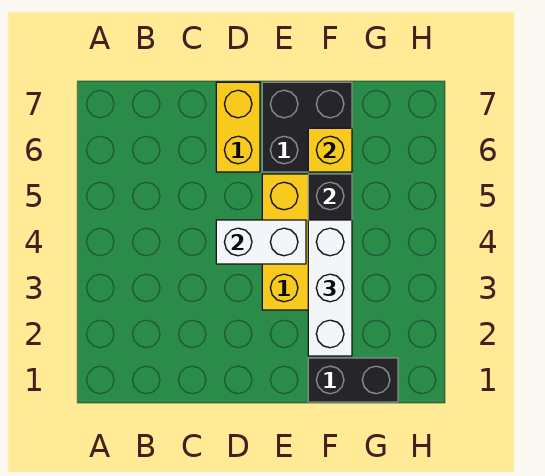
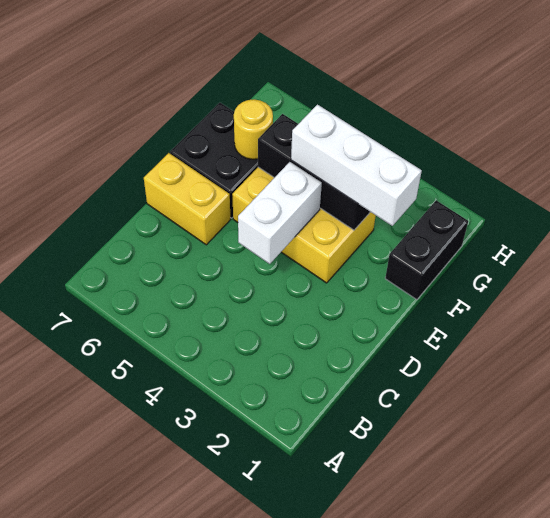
yellow 1x1 brick [308,128,352,172] -> yellow 1x1 round brick [234,99,273,159]

